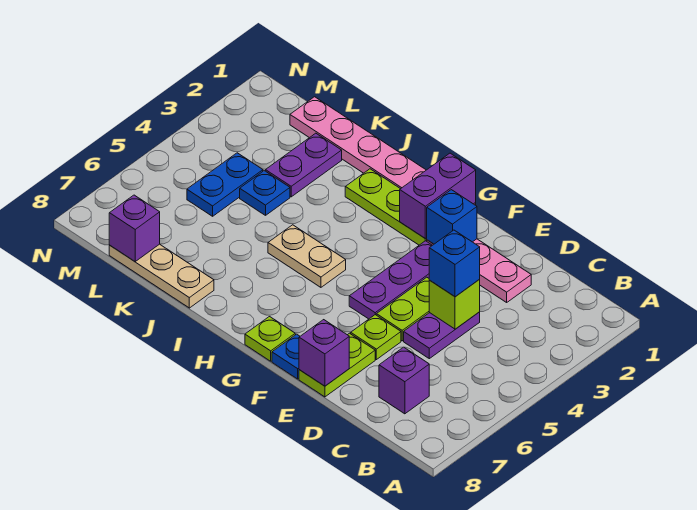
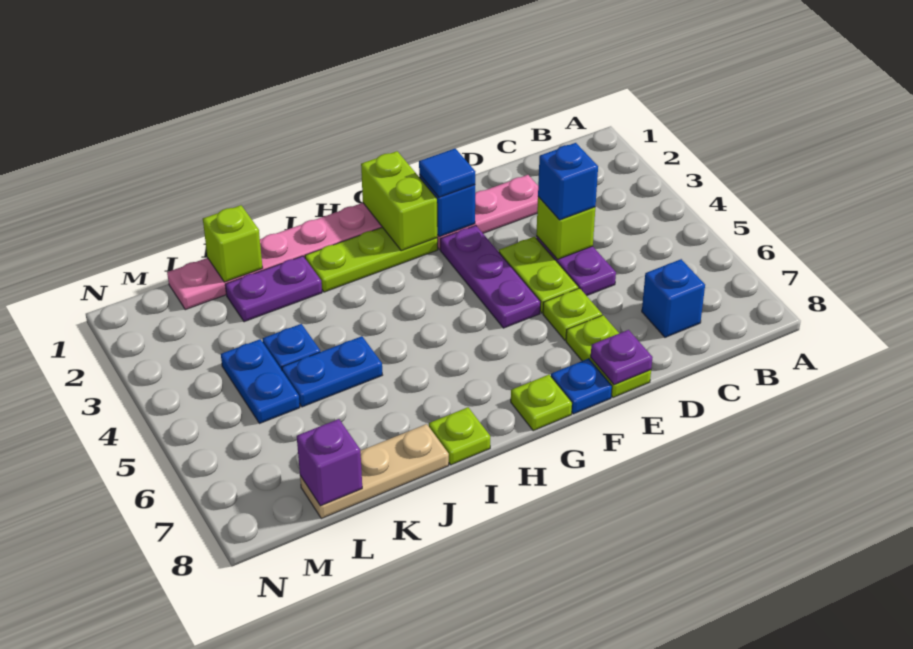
purple 1x1 brick [379,347,429,414] -> blue 1x1 brick [642,259,705,337]
purple 1x1 brick [299,320,349,386] -> purple 1x1 plate [591,330,653,385]
none -> blue 1x1 tile [419,149,475,197]
purple 1x2 brick [400,153,476,239] -> lime 1x2 brick [361,151,437,251]
tan 1x2 plate [268,225,346,287] -> none
none -> lime 1x1 plate [429,407,490,465]
none -> blue 1x2 plate [282,336,382,407]
none -> lime 1x1 brick [203,205,263,282]
purple 1x2 plate [266,133,342,197] -> purple 1x2 plate turned to [225,256,322,322]

